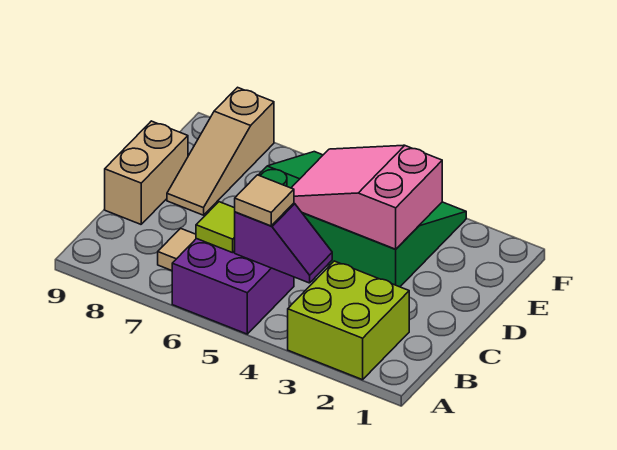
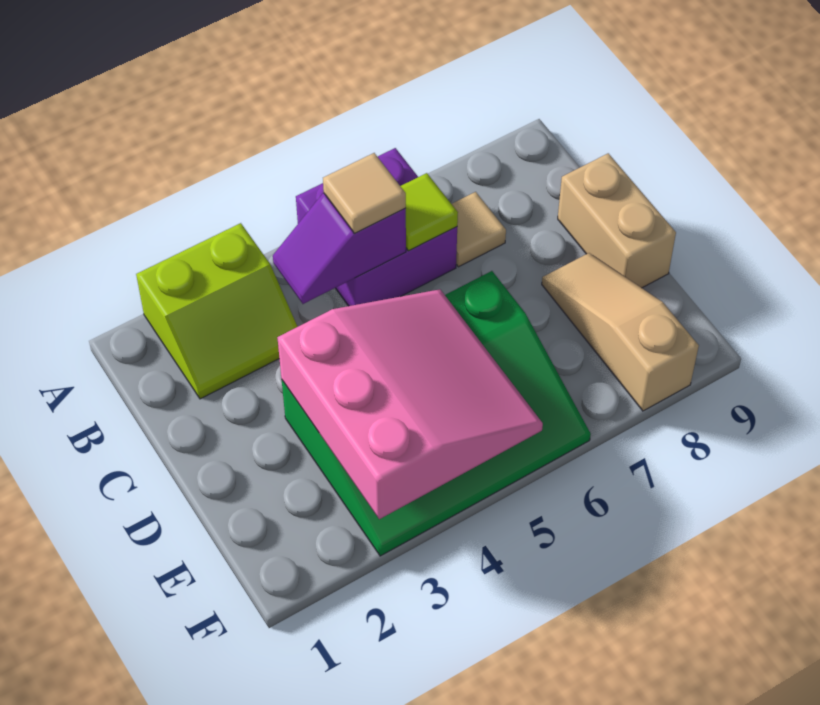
lime 2x2 brick [288,261,409,380] -> lime 2x2 slope [136,223,297,399]
pink 2x3 slope [292,145,442,249] -> pink 3x3 slope [277,289,543,519]

